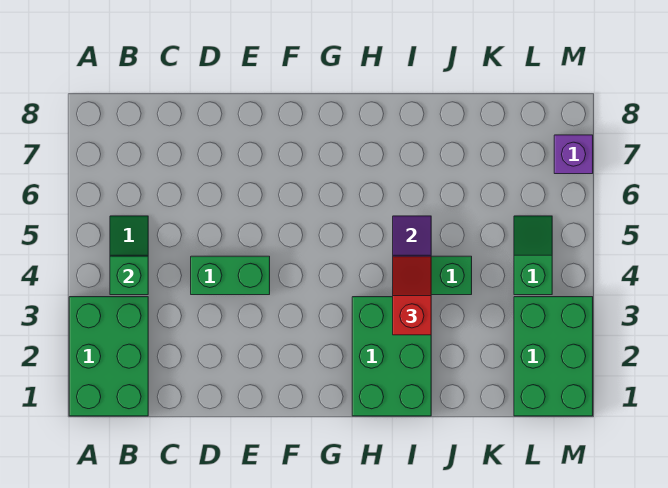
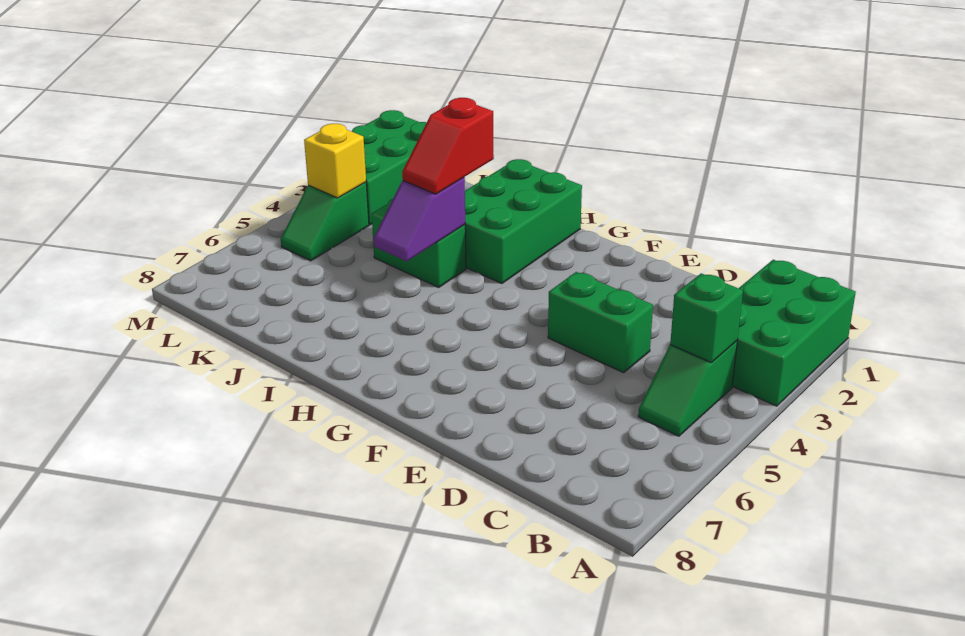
none -> yellow 1x1 brick [304,124,366,198]
purple 1x1 brick [554,135,593,174] -> none

